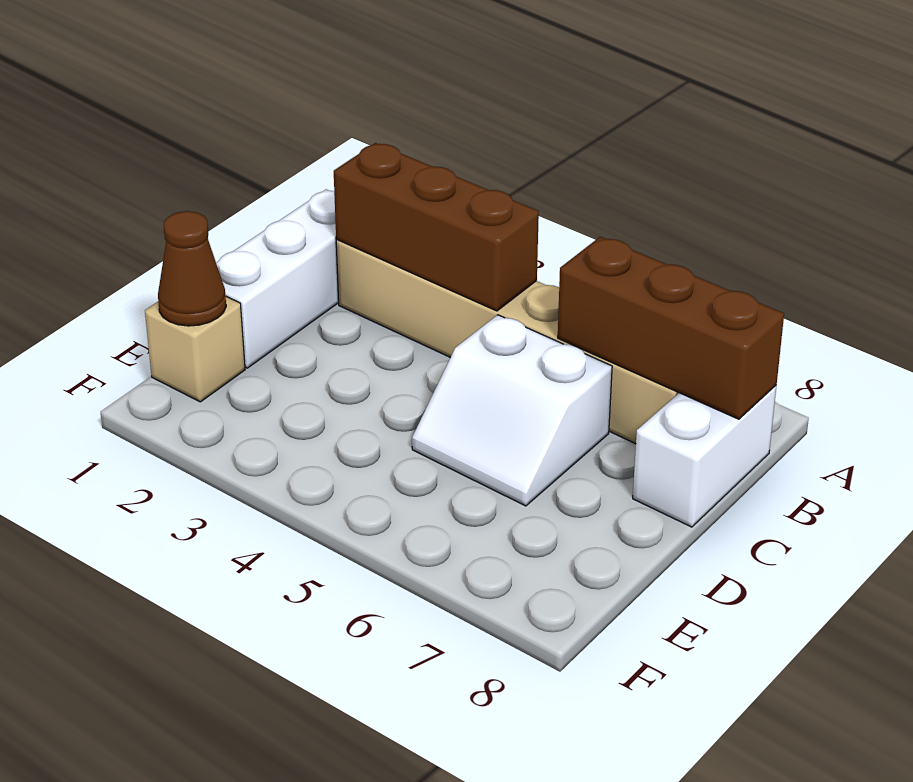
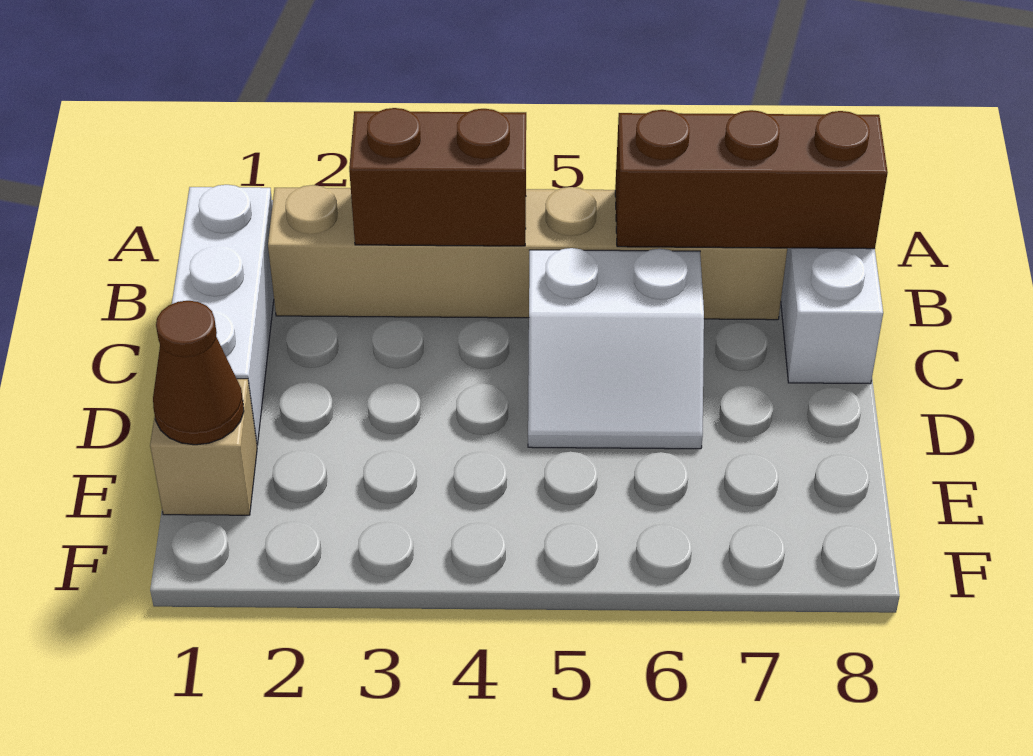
brown 1x3 brick [334,143,539,311] -> brown 1x2 brick [349,108,526,246]

